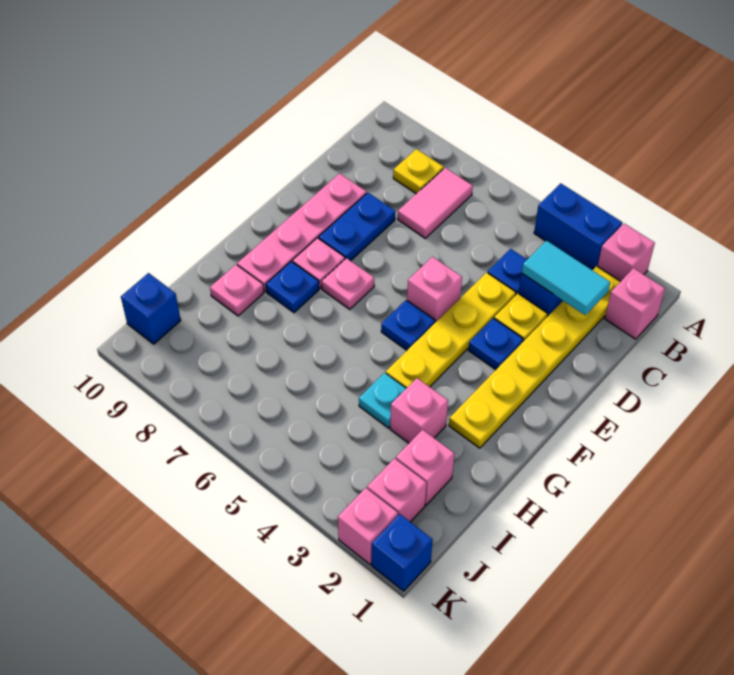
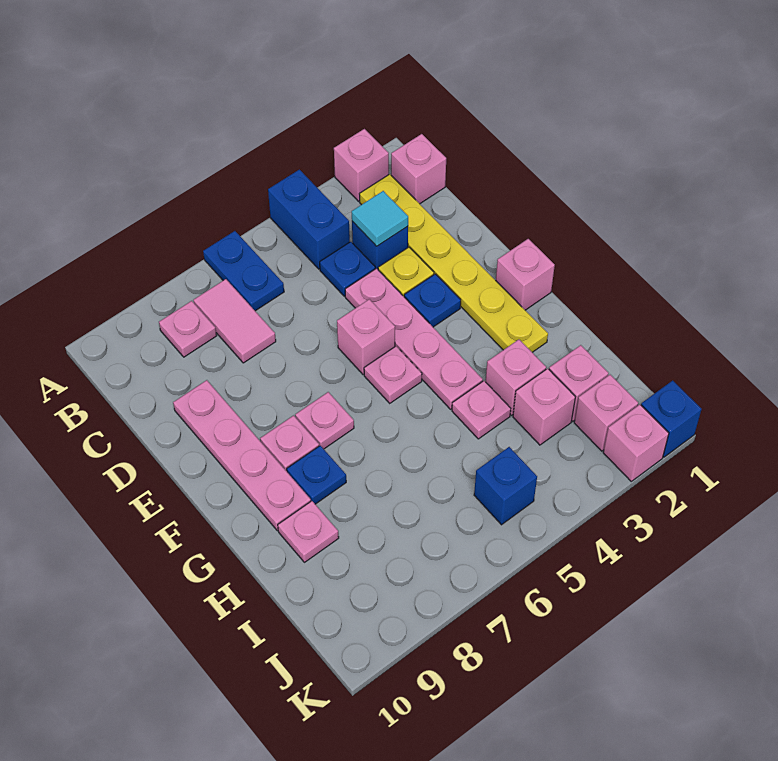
blue 1x2 brick [534,183,622,270] -> blue 1x2 brick turned to [268,170,350,269]
yellow 1x1 plate [393,149,444,194] -> pink 1x1 plate [159,301,217,357]
cyan 1x2 tile [522,241,610,315] -> cyan 1x1 tile [352,191,408,246]
yellow 1x4 plate [386,272,516,388] -> pink 1x4 plate [345,268,483,409]
blue 1x2 plate [319,193,395,261] -> blue 1x2 plate moved to [203,231,284,311]
none -> pink 1x1 brick [496,239,555,310]
blue 1x1 plate [381,300,435,350] -> pink 1x1 plate [364,346,422,403]
cyan 1x1 plate [359,373,406,428] -> pink 1x1 plate [452,381,511,439]
none -> pink 1x1 brick [513,369,575,445]
blue 1x1 brick [121,273,181,344] -> blue 1x1 brick moved to [474,447,537,525]

